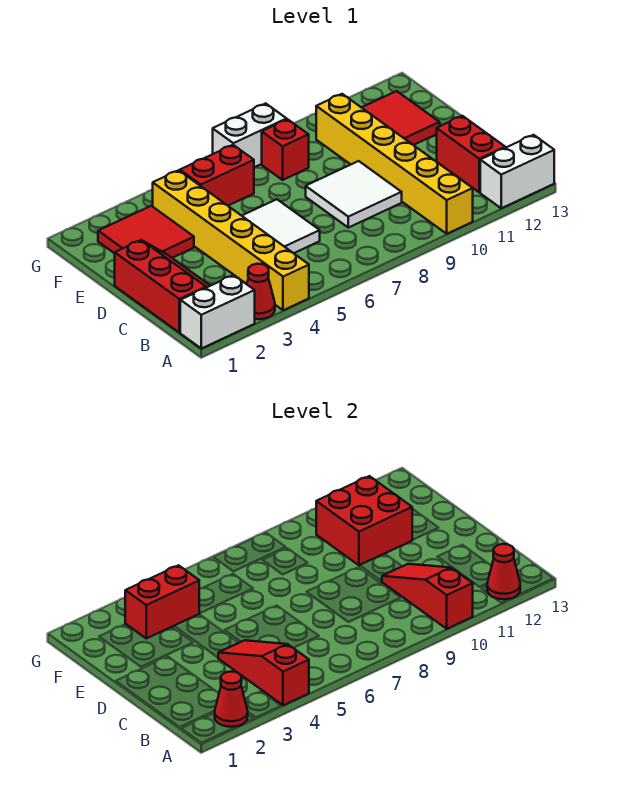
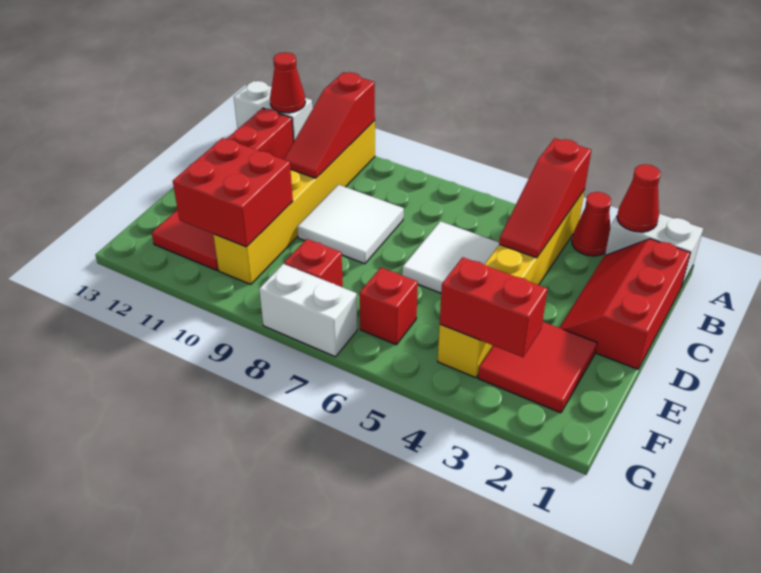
red 1x2 brick [180,145,254,206] -> red 1x1 brick [360,268,418,345]

